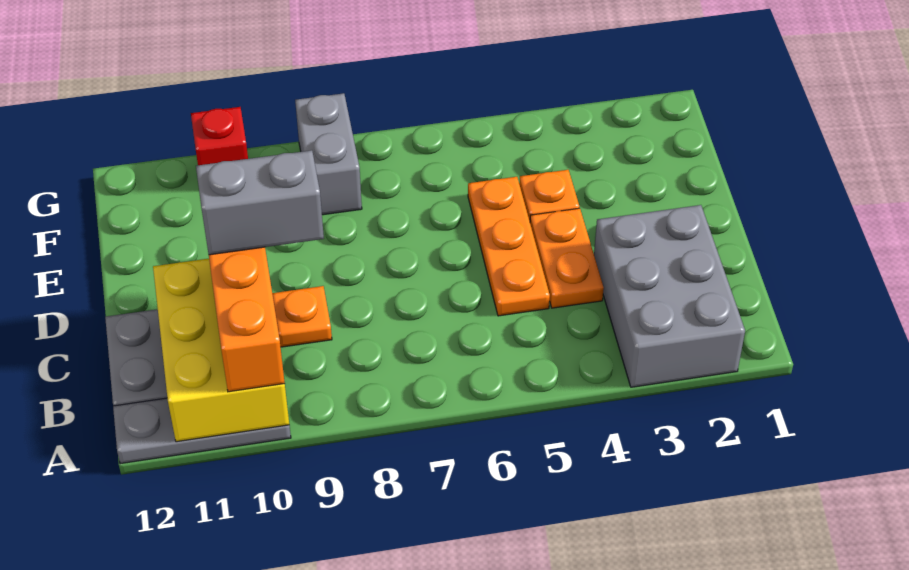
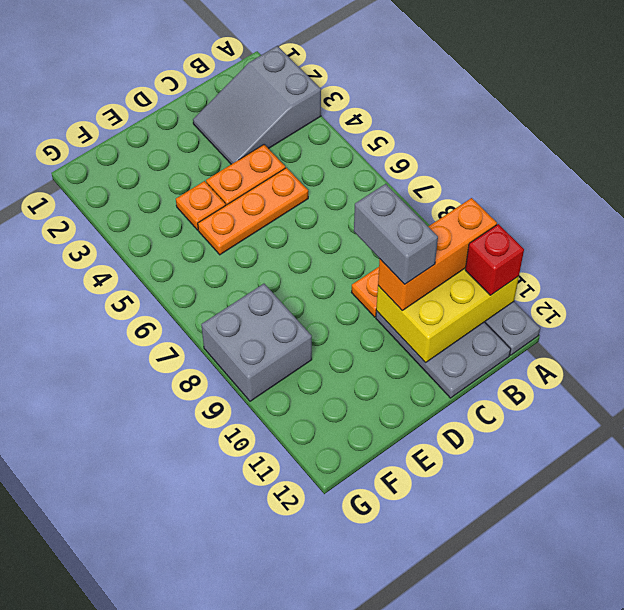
grey 2x3 brick [594,205,745,387] -> grey 2x3 slope [193,46,321,164]
grey 1x2 brick [295,93,362,215] -> grey 2x2 brick [201,284,312,401]
red 1x1 brick [191,107,248,165] -> red 1x1 brick moved to [465,224,524,295]

